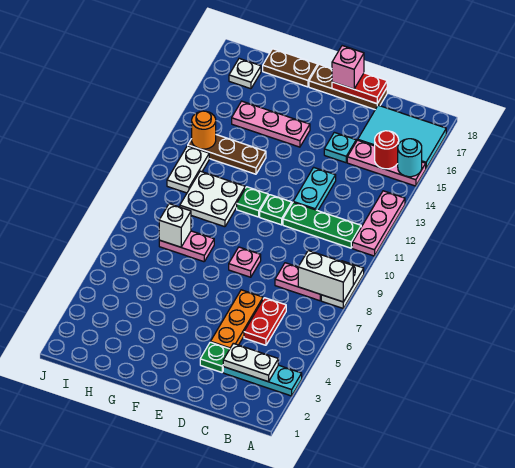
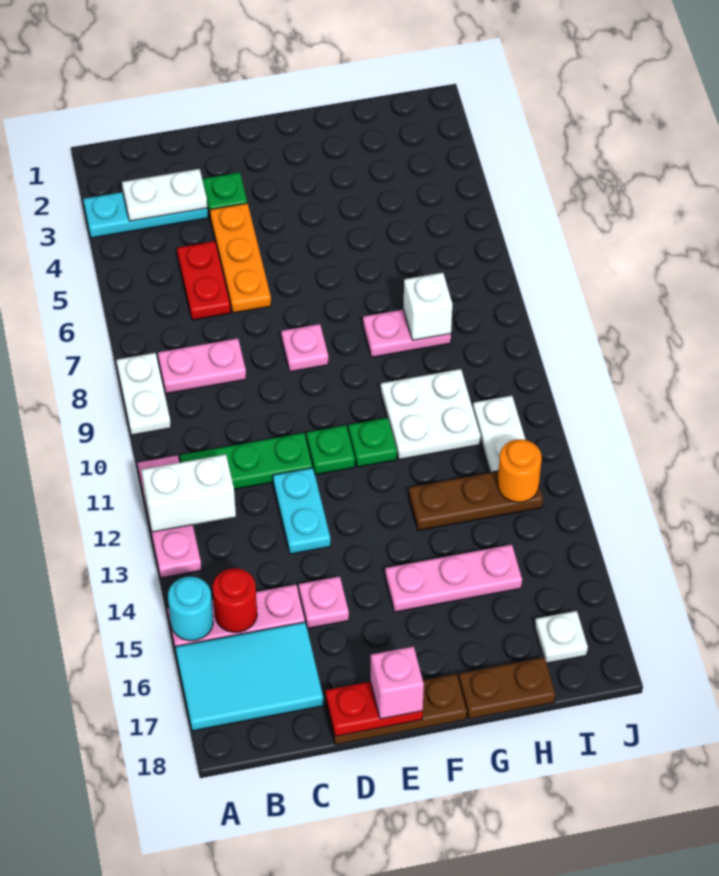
white 1x2 brick [298,251,353,302] -> white 1x2 brick moved to [141,454,236,532]
cyan 1x1 plate [324,132,356,163] -> pink 1x1 plate [299,576,349,628]

